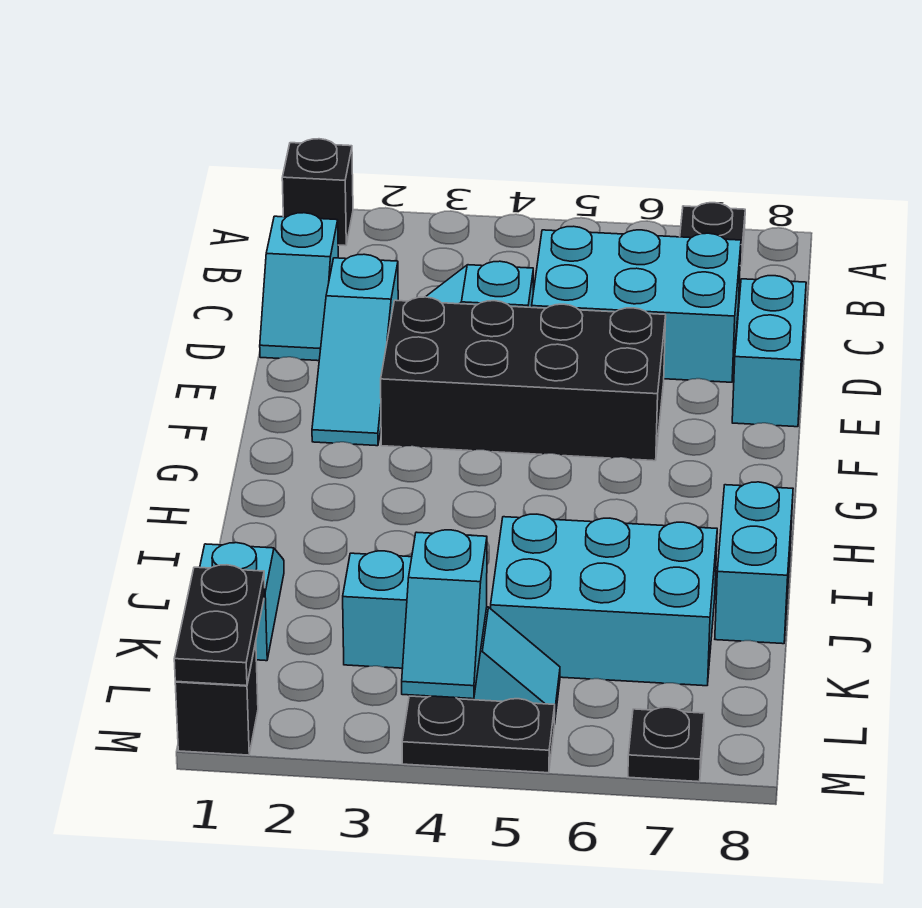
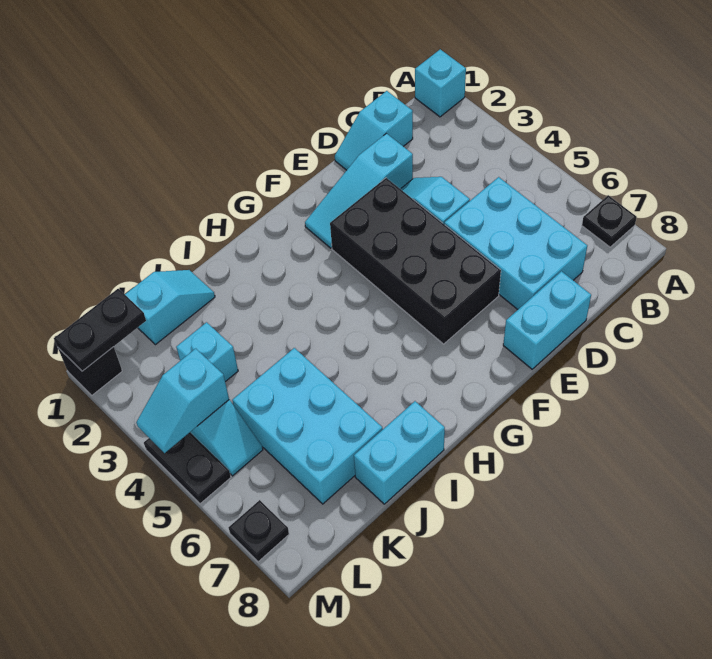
black 1x1 brick [282,139,353,246] -> cyan 1x1 brick [415,49,466,117]

